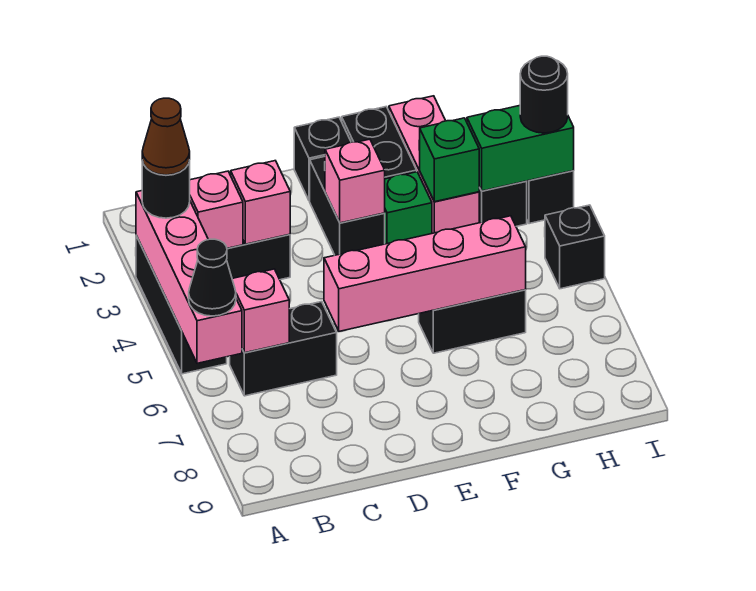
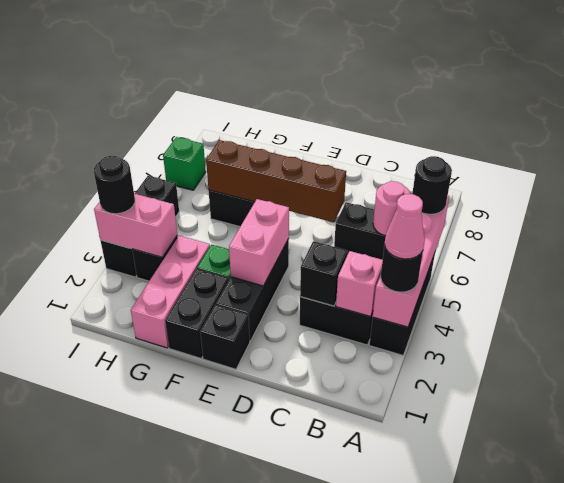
brown 1x1 cone [142,98,190,175] -> pink 1x1 cone [384,194,425,259]
black 1x1 cone [189,239,236,316] -> black 1x1 round brick [412,156,452,214]
pink 1x1 brick [232,269,289,353] -> pink 1x1 round brick [373,181,410,236]
pink 1x1 brick [231,161,290,244] -> black 1x1 brick [300,241,348,306]
pink 1x4 brick [324,216,526,332] -> brown 1x4 brick [206,140,346,222]
black 1x2 brick [310,157,385,255] -> black 1x3 brick [216,239,289,341]
pink 1x1 brick [325,139,385,223] -> pink 1x2 brick [229,199,289,286]
green 1x1 brick [419,118,479,202] -> green 1x1 brick moved to [163,137,206,190]
green 1x2 brick [467,106,574,191] -> pink 1x2 brick [94,194,177,257]

